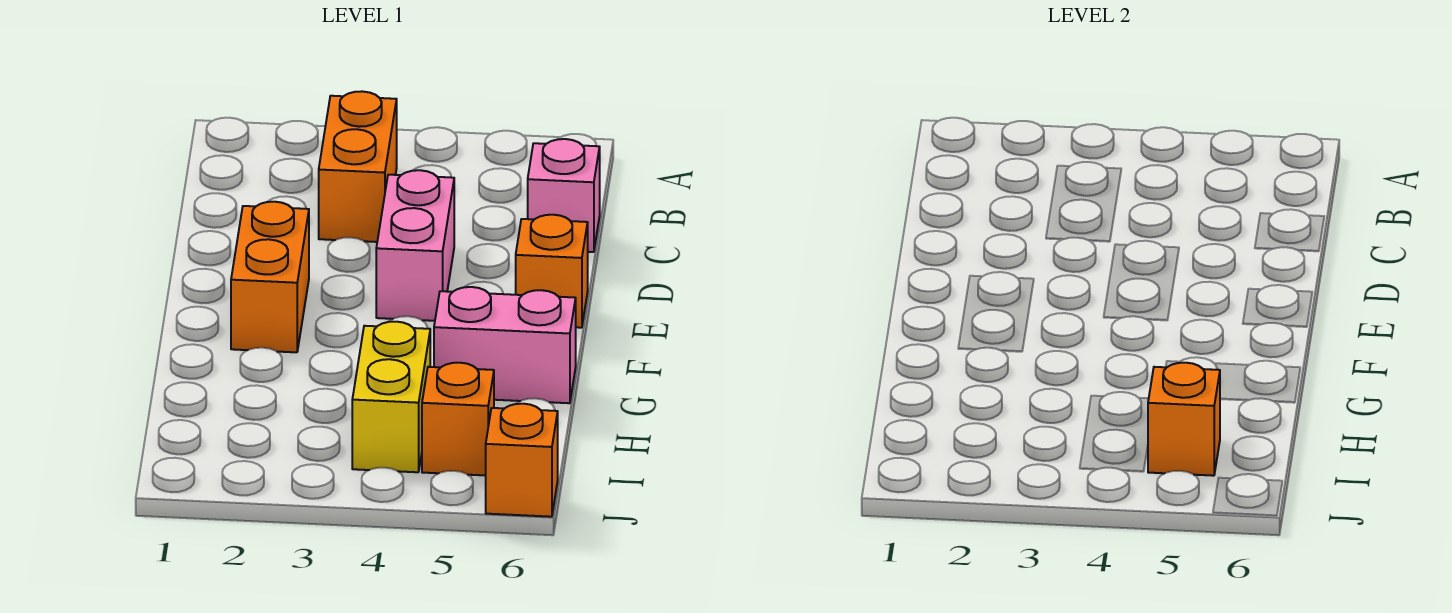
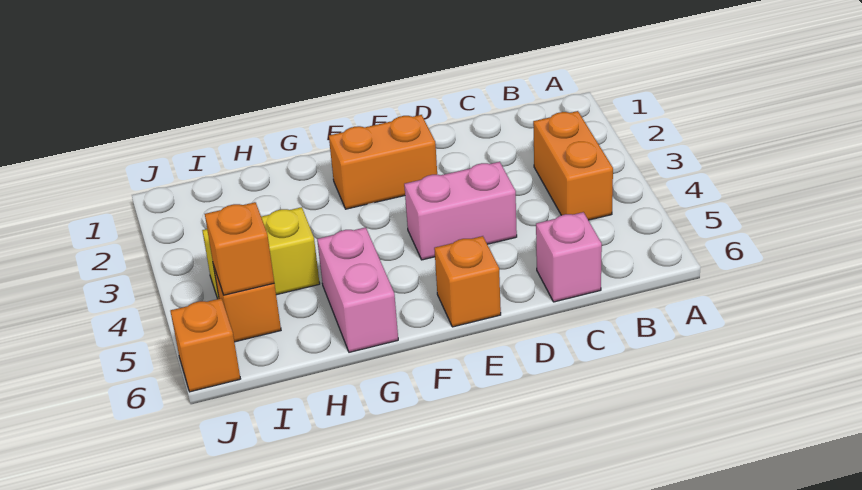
orange 1x2 brick [319,91,397,242] -> orange 1x2 brick turned to [533,111,613,220]

